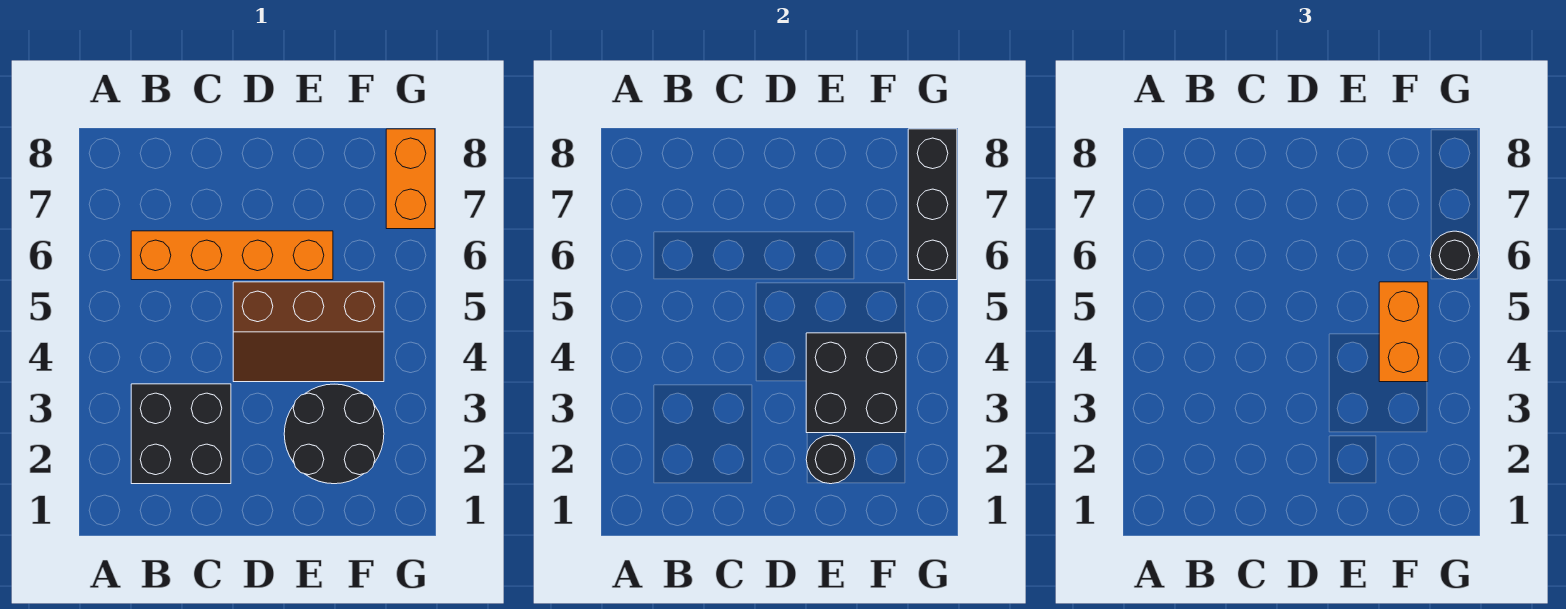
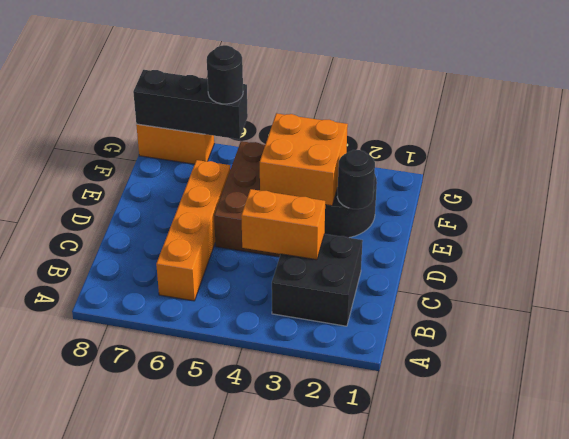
black 2x2 brick [806,333,906,433] -> orange 2x2 brick [260,113,348,206]
orange 1x2 brick [1379,282,1428,382] -> orange 1x2 brick moved to [241,189,325,260]

